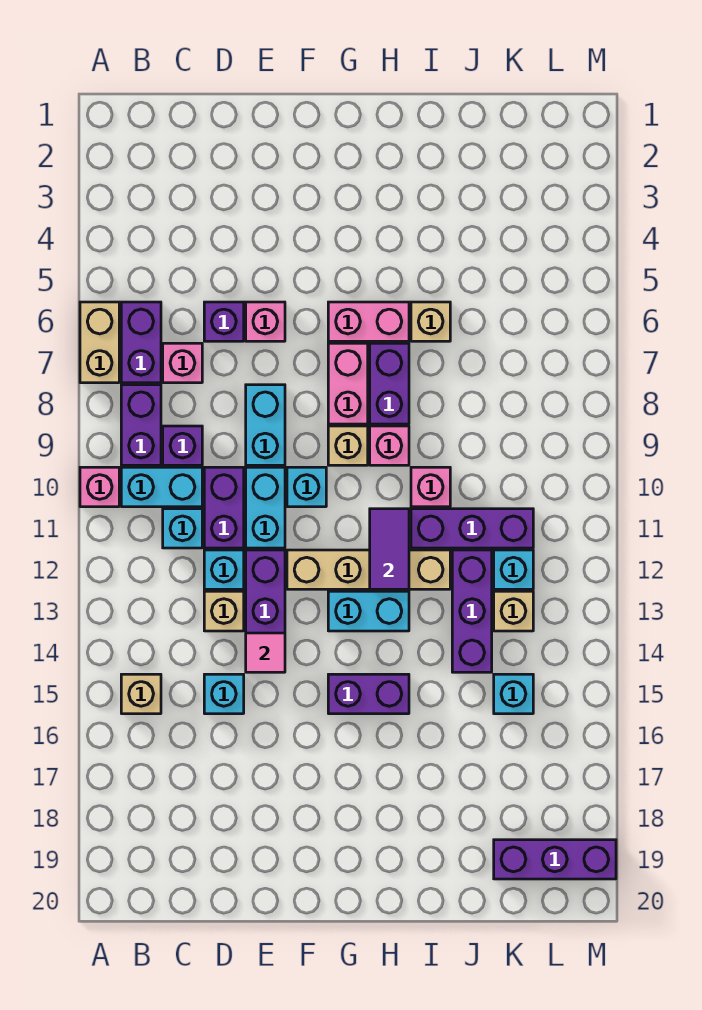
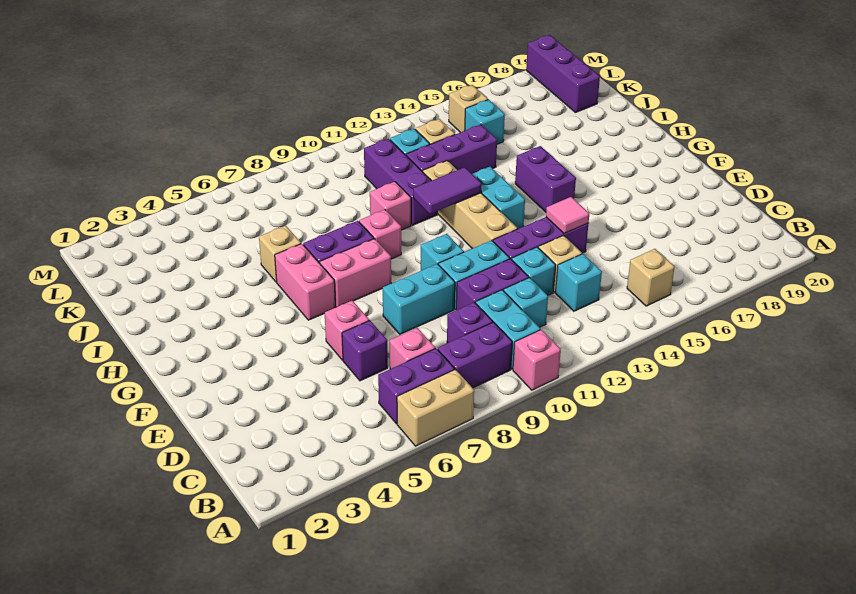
cyan 1x1 brick [204,674,244,714] -> cyan 1x1 brick moved to [555,254,602,311]
tan 1x1 brick [328,426,368,465] -> tan 1x1 brick moved to [449,85,488,132]

